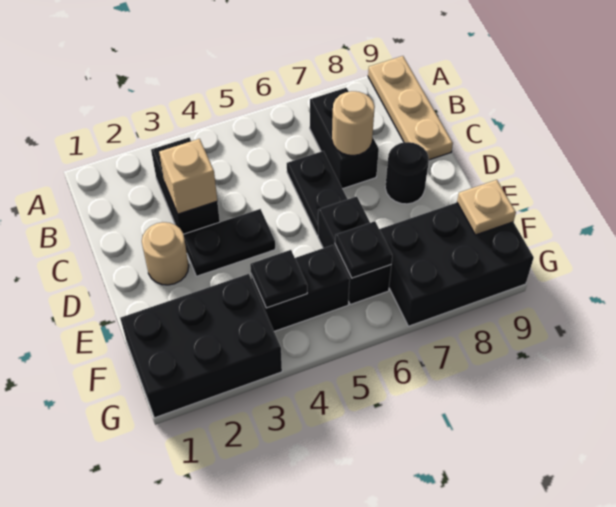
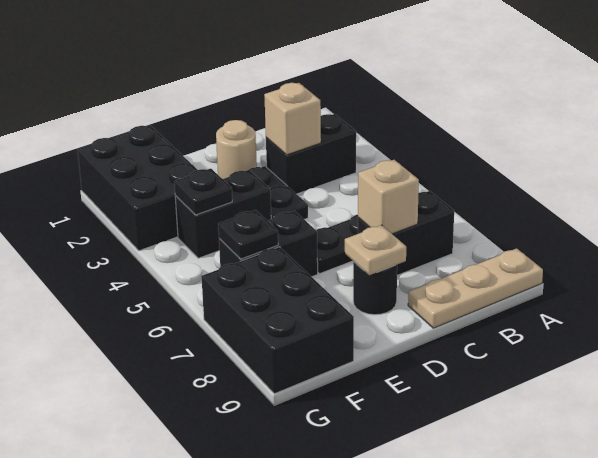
tan 1x1 round brick [332,91,375,155] -> tan 1x1 brick [358,160,419,234]
black 1x2 brick [251,245,350,331] -> black 1x2 brick turned to [175,170,271,258]
tan 1x1 plate [457,180,516,235] -> tan 1x1 plate moved to [345,225,406,275]

